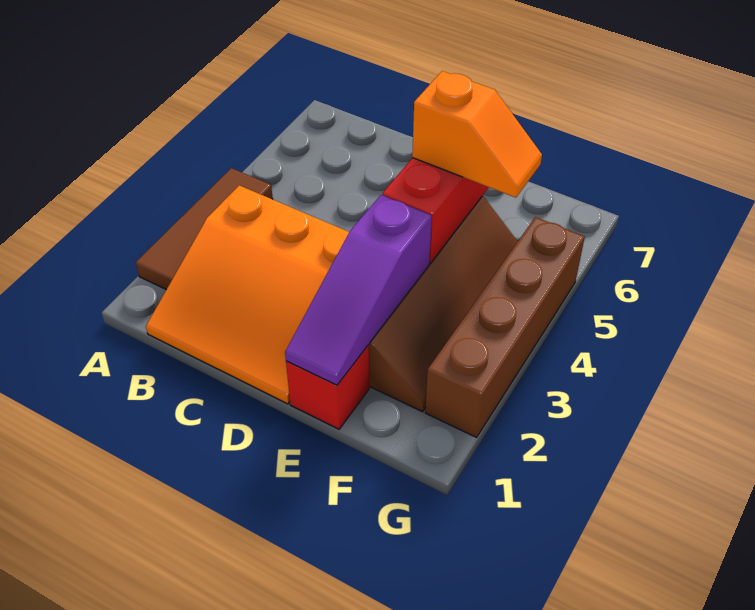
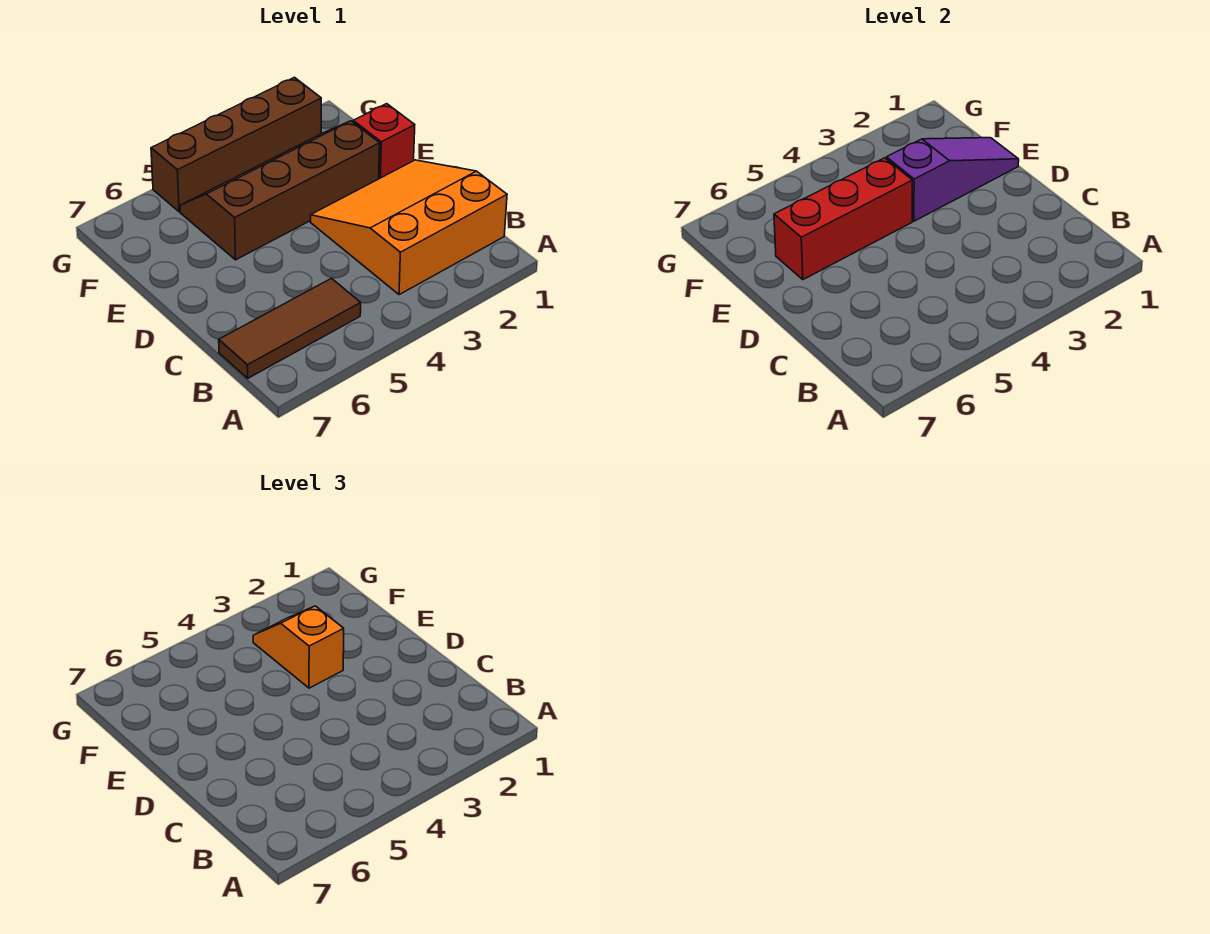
brown 1x3 tile [136,168,273,290] -> brown 1x3 tile moved to [219,278,361,378]
orange 3x3 slope [146,185,349,404] -> orange 3x3 slope turned to [311,160,507,295]
orange 1x2 slope [412,71,542,198] -> orange 1x2 slope moved to [253,606,344,688]

